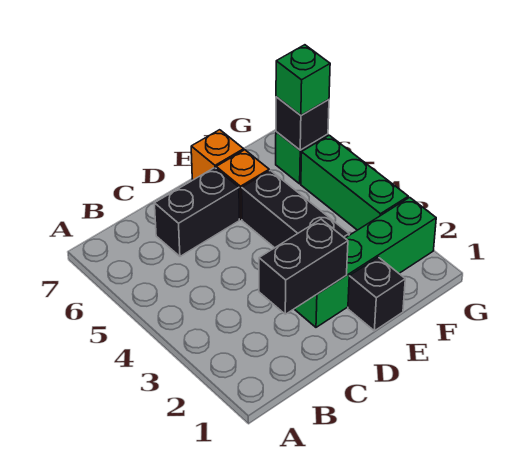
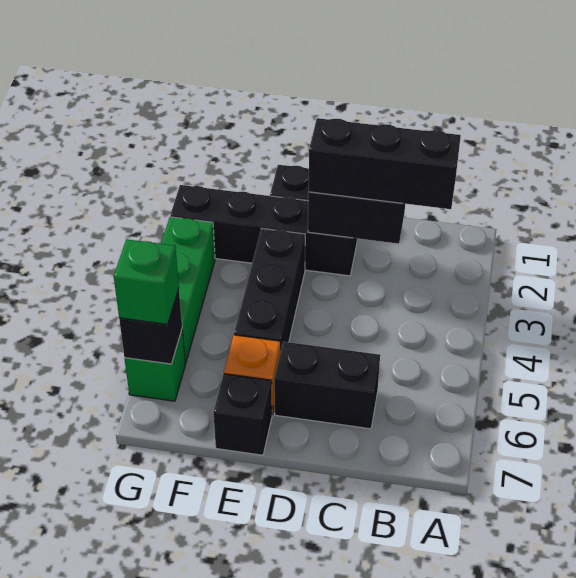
none -> black 1x3 brick [309,118,461,209]
green 1x4 brick [295,197,436,327] -> black 1x4 brick [170,185,357,276]
orange 1x1 brick [191,130,244,180] -> black 1x1 brick [213,374,272,455]

